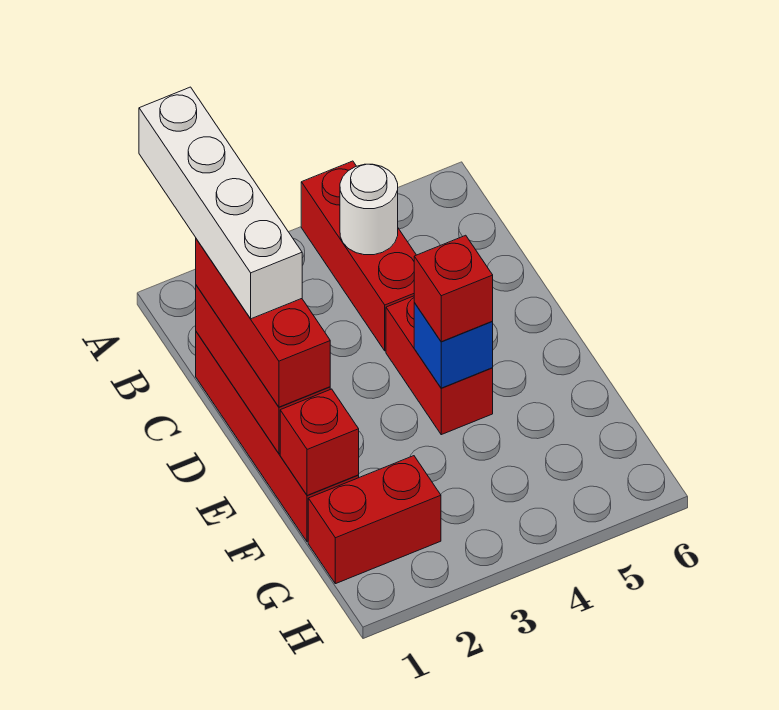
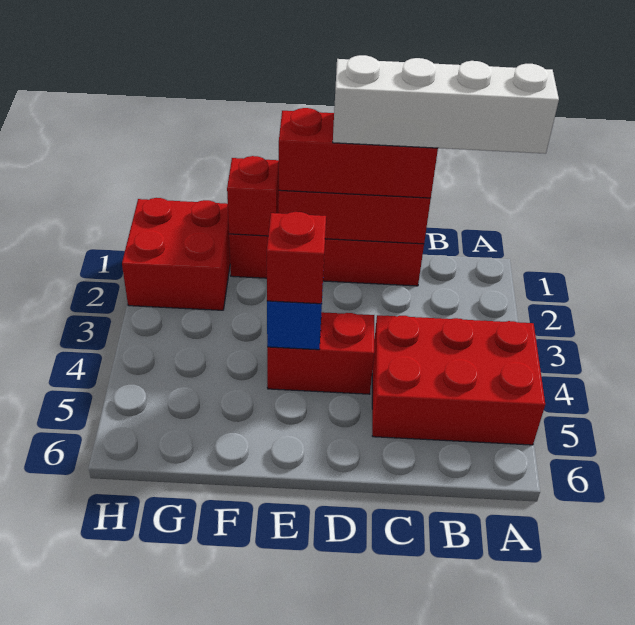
red 1x3 brick [301,161,416,351] -> red 2x3 brick [372,315,545,445]
white 1x1 round brick [340,164,398,255] -> none
red 1x2 brick [308,456,441,584] -> red 2x2 brick [122,198,230,310]

